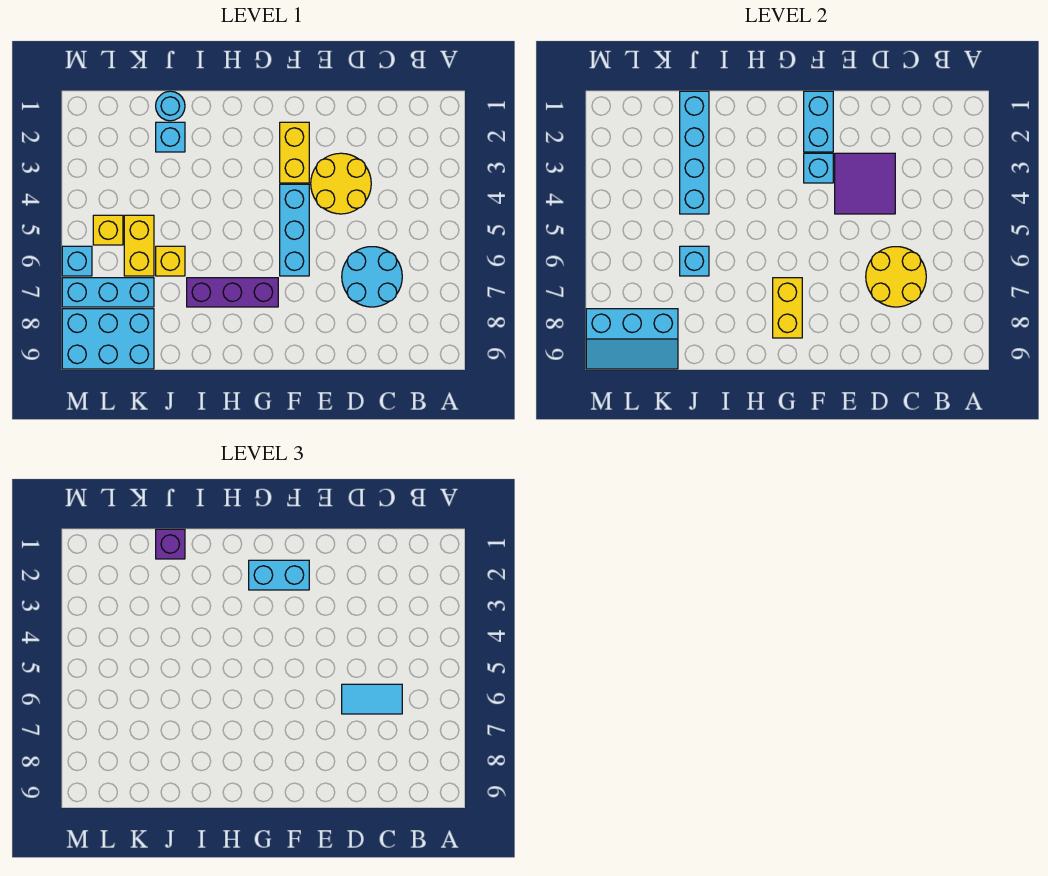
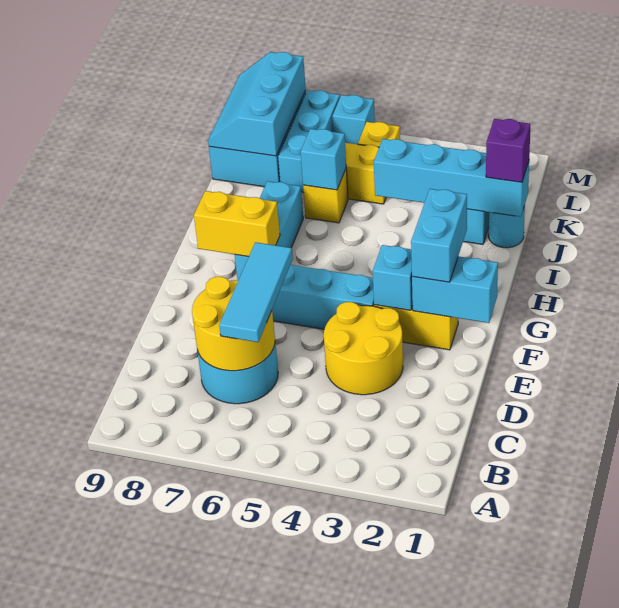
cyan 1x2 tile [342,684,402,714] -> cyan 1x3 tile [219,242,293,342]
purple 2x2 tile [835,153,895,214] -> none
purple 1x3 brick [187,278,278,307] -> cyan 1x3 brick [235,181,303,280]

